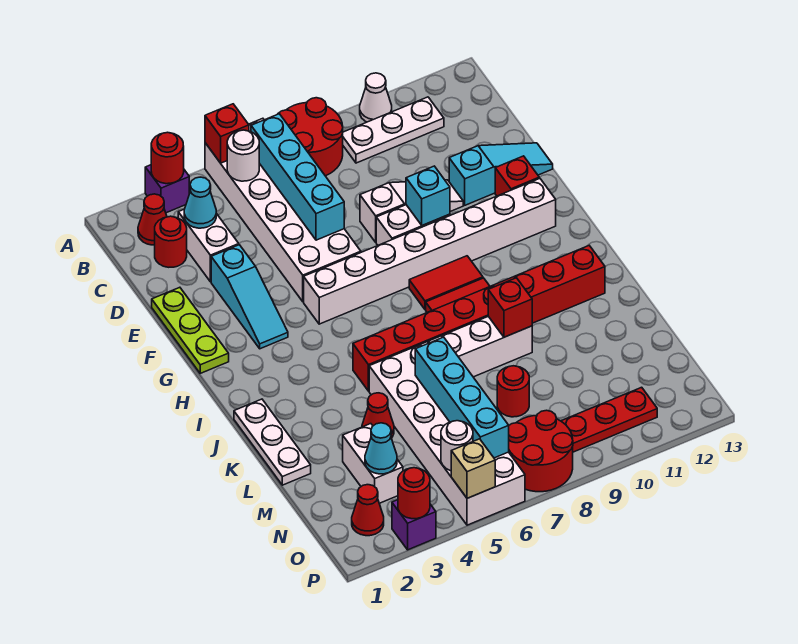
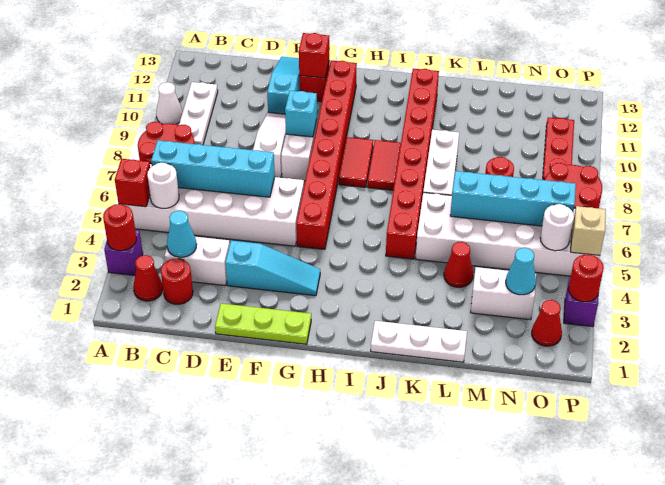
white 1x8 brick [304,178,556,324] -> red 1x8 brick [296,61,357,249]
red 1x1 brick [488,278,532,337] -> red 1x1 brick moved to [299,33,329,78]

